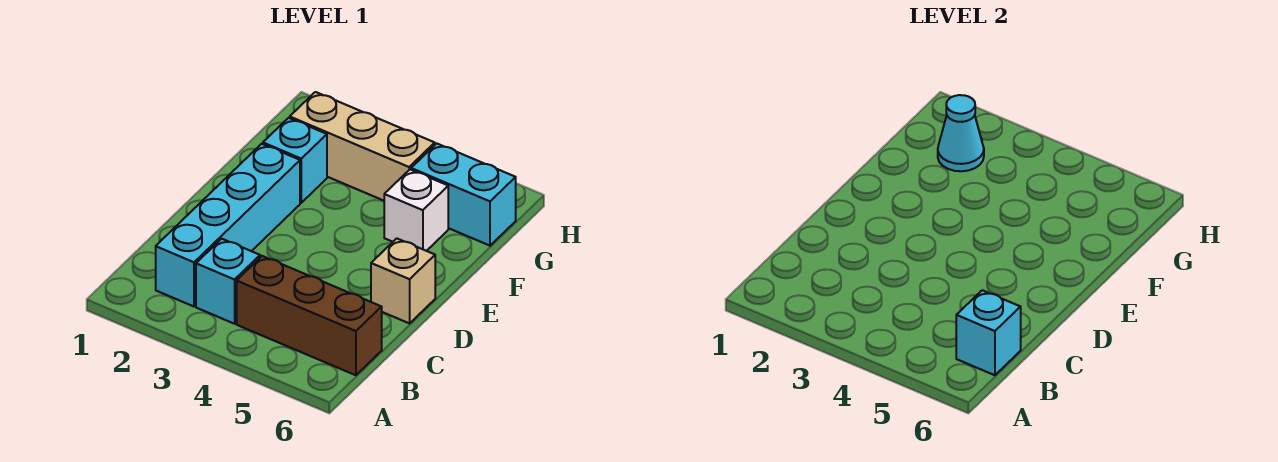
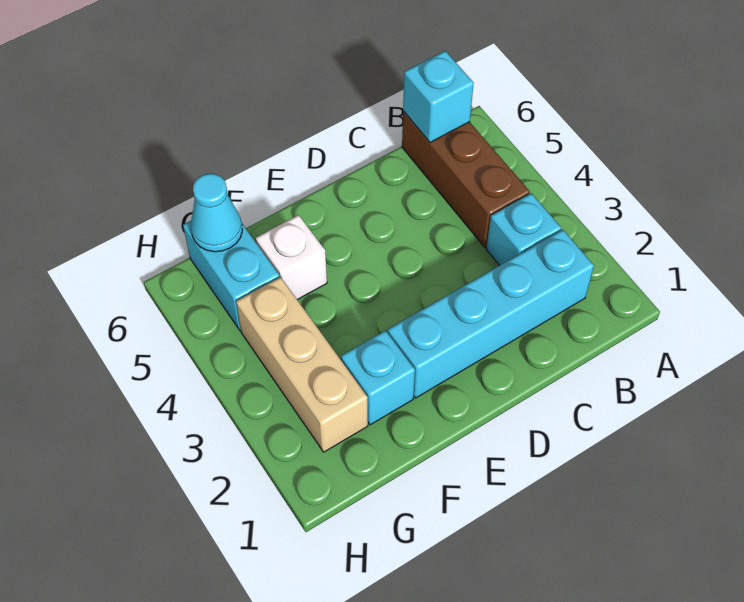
tan 1x1 brick [371,238,435,323] -> none
cyan 1x1 cone [938,95,984,171] -> cyan 1x1 cone moved to [191,174,242,252]

